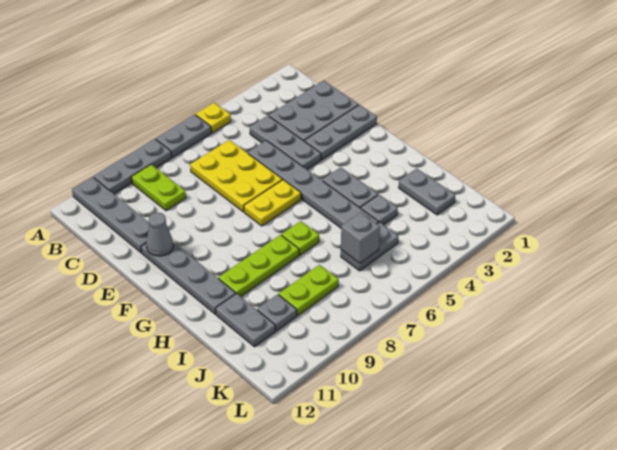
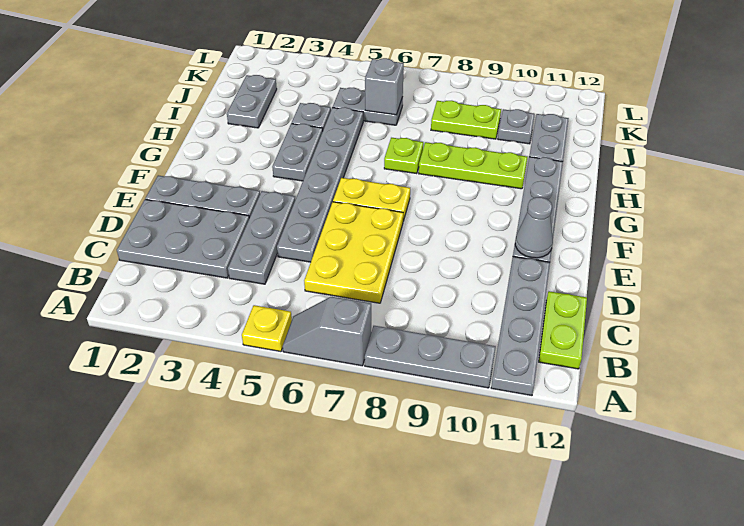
grey 1x2 plate [156,114,211,158] -> grey 1x2 slope [283,297,371,366]
lime 1x2 plate [132,164,186,211] -> lime 1x2 plate moved to [539,291,587,369]

